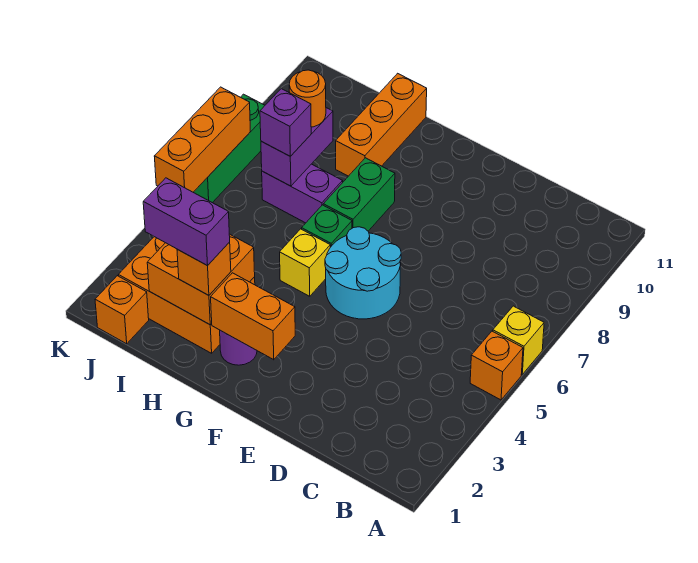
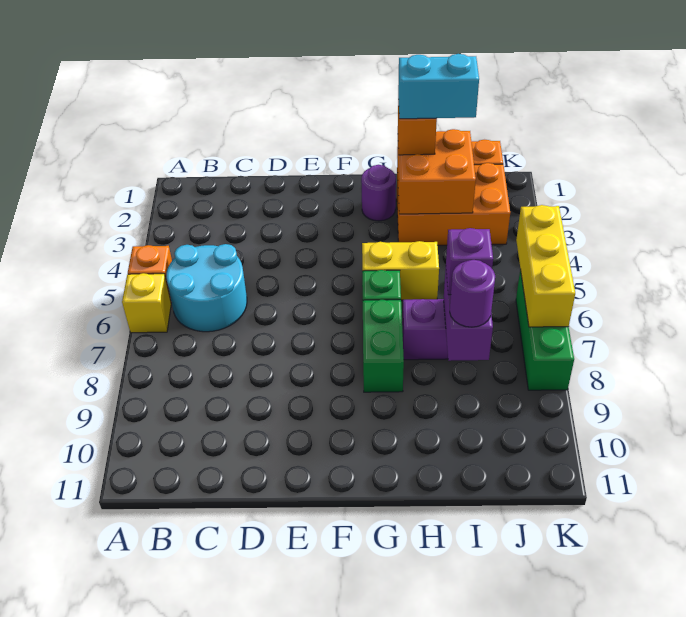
cyan 2x2 round brick [325,227,401,319] -> cyan 2x2 round brick moved to [166,244,247,332]
orange 1x2 brick [211,273,295,360] -> none
yellow 1x1 brick [280,229,330,296] -> yellow 1x2 brick [362,241,439,300]
purple 1x2 brick [143,178,230,266] -> cyan 1x2 brick [398,54,479,119]
orange 1x3 brick [336,73,427,176] -> none
orange 1x1 round brick [289,70,326,127] -> purple 1x1 round brick [450,260,495,327]
orange 1x3 brick [154,87,250,192] -> yellow 1x3 brick [516,205,575,327]

